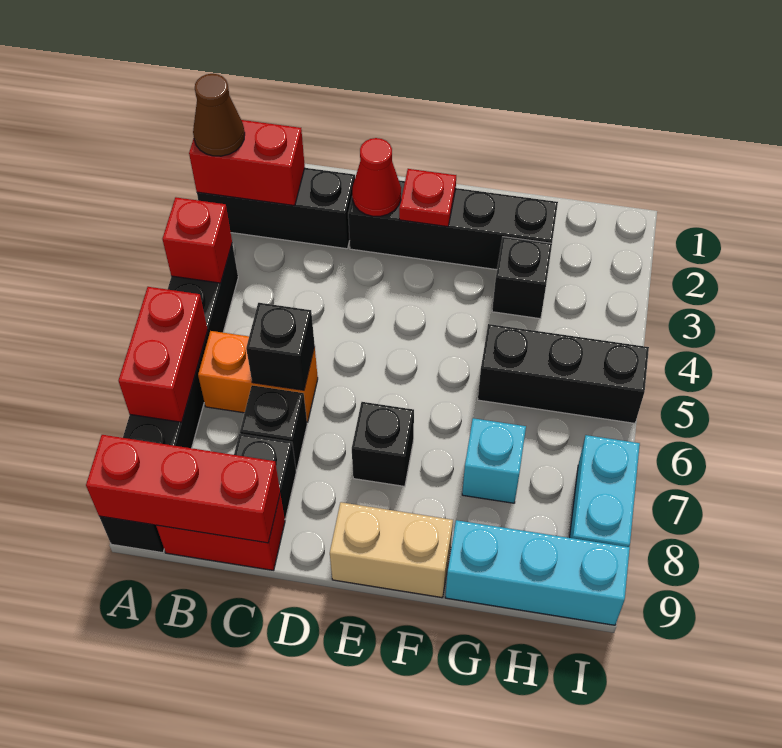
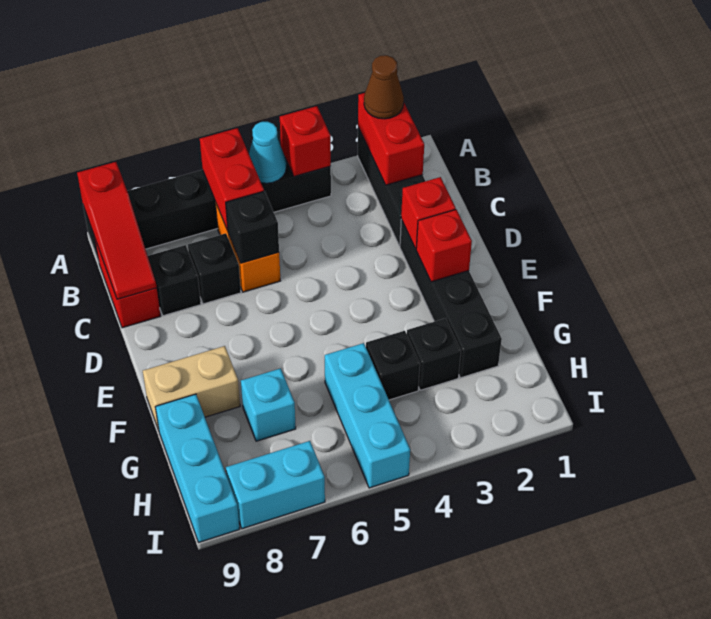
none -> cyan 1x1 cone [249,122,286,183]
red 1x2 brick [118,287,208,422] -> red 1x2 brick turned to [200,128,264,231]
red 1x3 brick [86,435,280,543] -> red 1x3 slope [77,162,157,299]
red 1x1 cone [352,138,401,216] -> red 1x1 brick [401,177,456,249]
red 1x1 plate [399,169,456,227] -> red 1x1 brick [416,210,472,282]
black 1x1 brick [352,402,414,486] -> black 1x1 brick moved to [366,331,420,400]
tan 1x2 brick [330,502,453,598] -> tan 1x2 brick turned to [143,346,240,430]
black 1x3 brick [478,324,649,423] -> cyan 1x3 brick [325,343,410,488]

